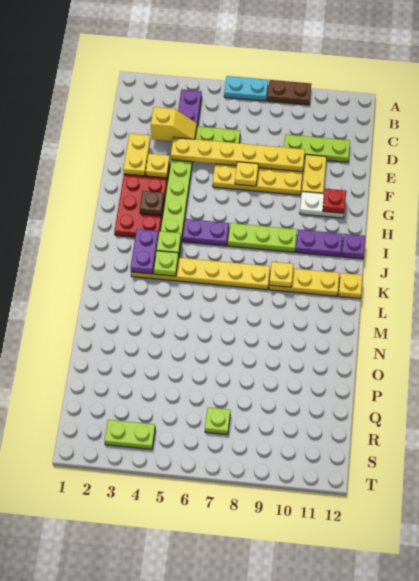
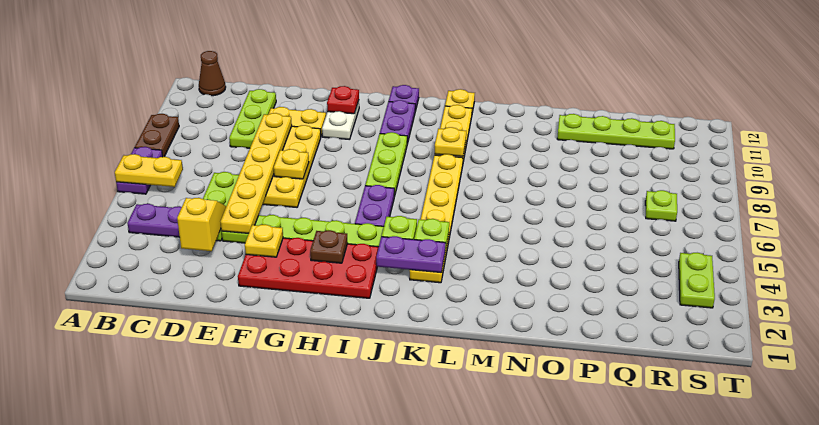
cyan 1x2 plate [224,76,268,101] -> purple 1x2 plate [116,147,163,194]
none -> brown 1x1 cone [199,51,226,96]
yellow 1x2 plate [123,133,150,176] -> yellow 1x2 plate moved to [115,154,183,187]
none -> lime 1x4 plate [557,114,675,149]

